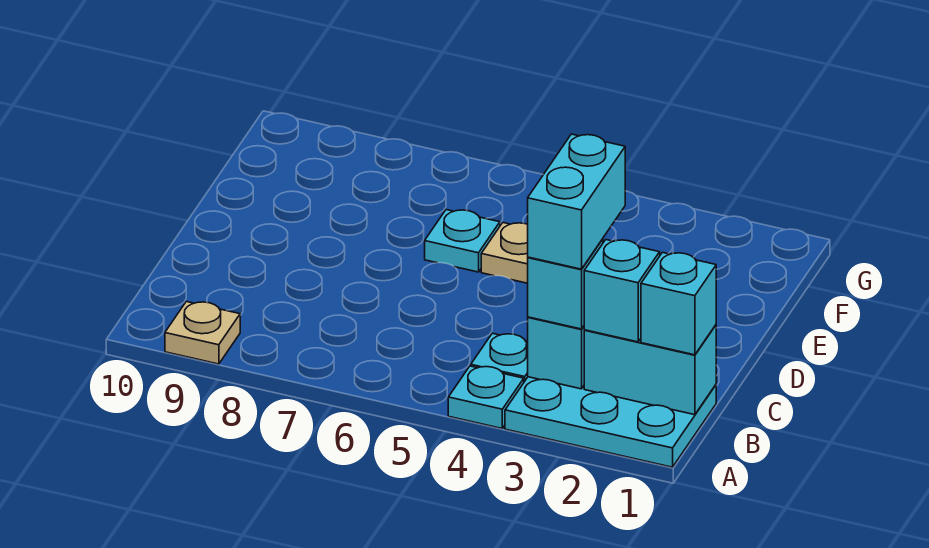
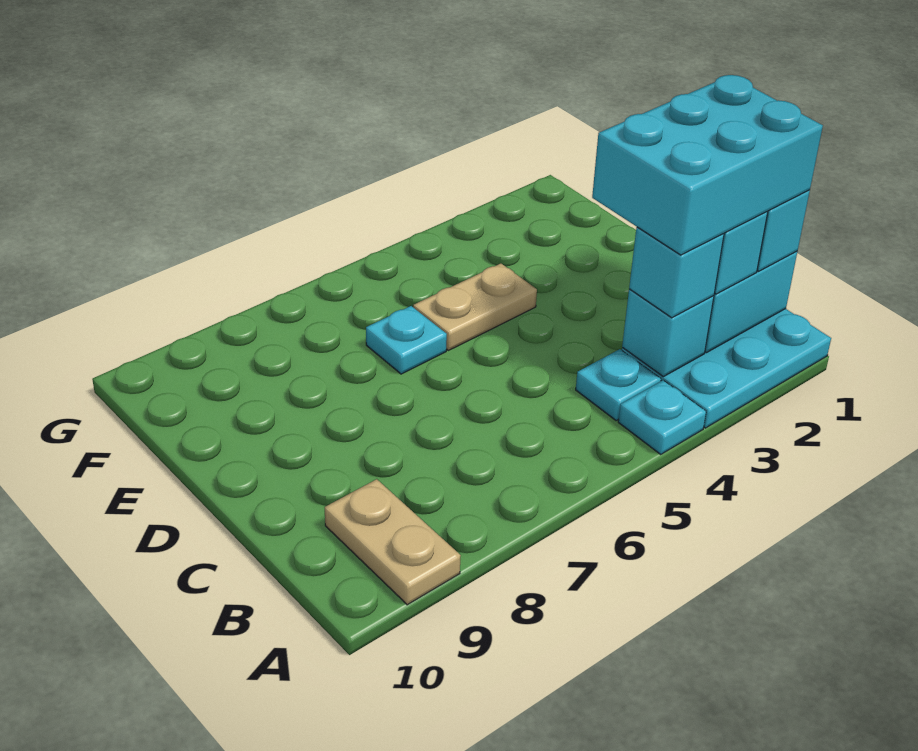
tan 1x1 plate [165,302,240,364] -> tan 1x2 plate [325,479,461,605]
cyan 1x2 brick [528,134,625,269] -> cyan 2x3 brick [592,75,823,255]

